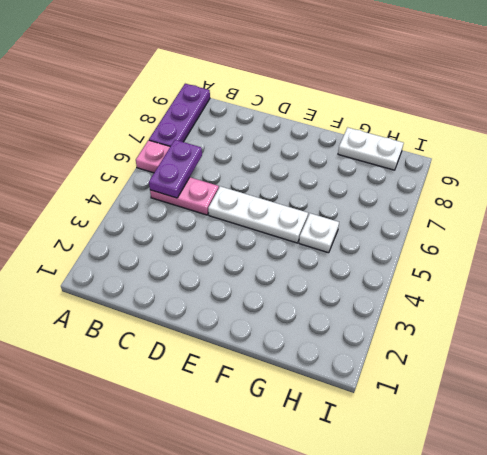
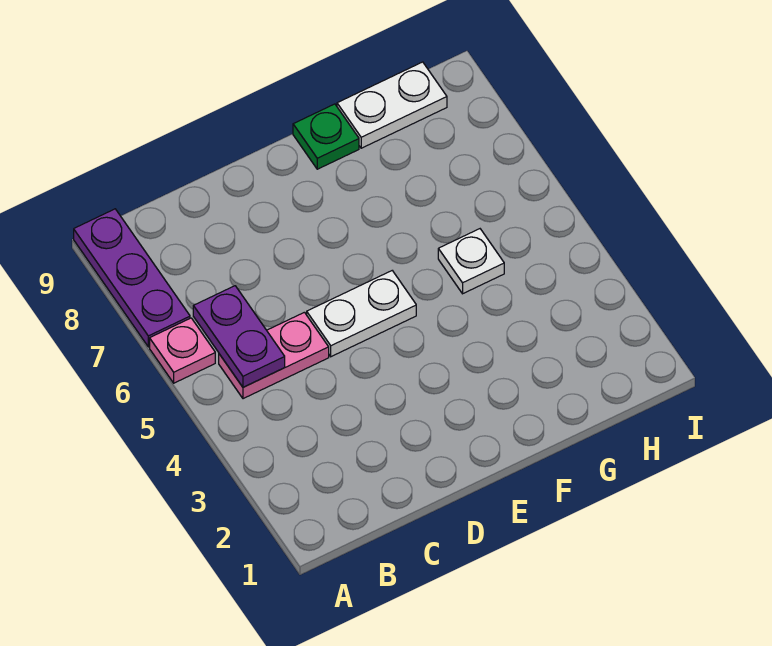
white 1x3 plate [208,186,308,243] -> white 1x2 plate [307,271,416,357]
none -> green 1x1 plate [293,104,359,169]

